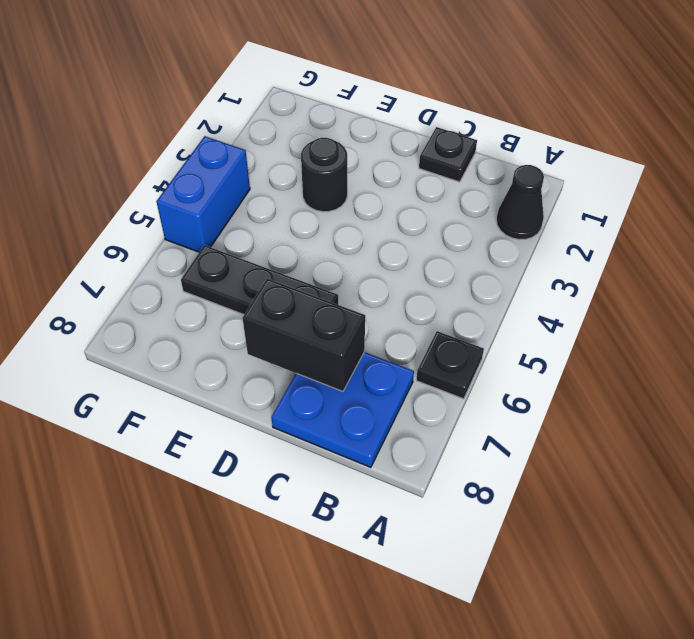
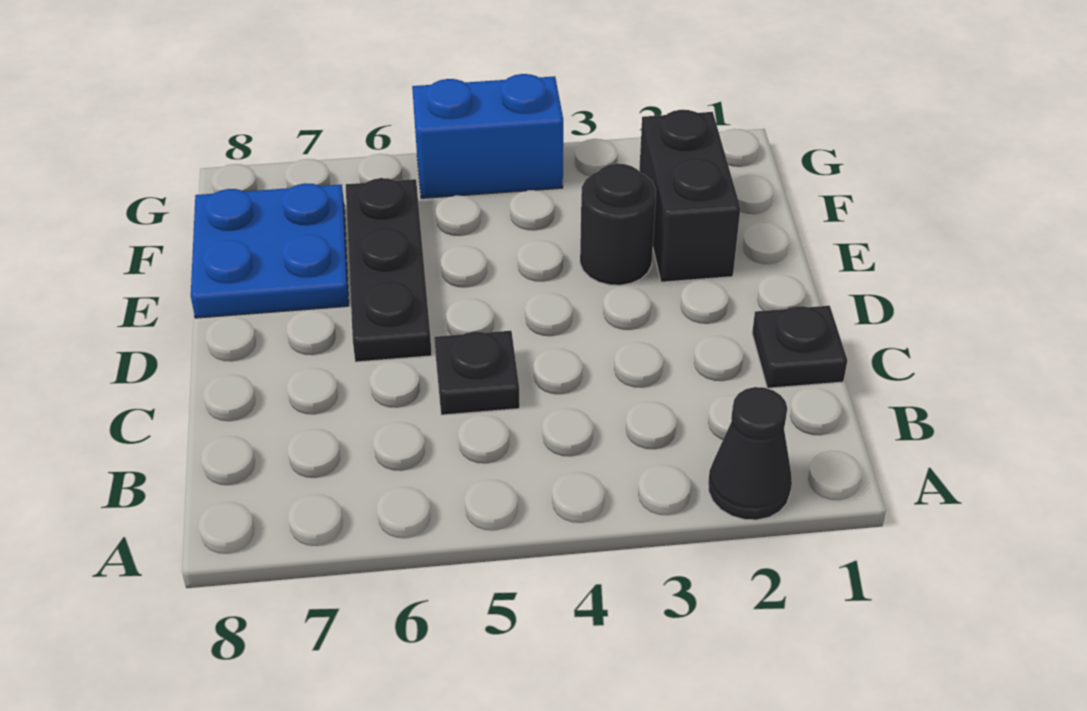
black 1x1 plate [416,331,484,399] -> black 1x1 plate moved to [434,331,520,415]
blue 2x2 plate [271,352,414,467] -> blue 2x2 plate moved to [191,183,349,318]
black 1x2 brick [243,279,365,391] -> black 1x2 brick moved to [639,110,740,282]

